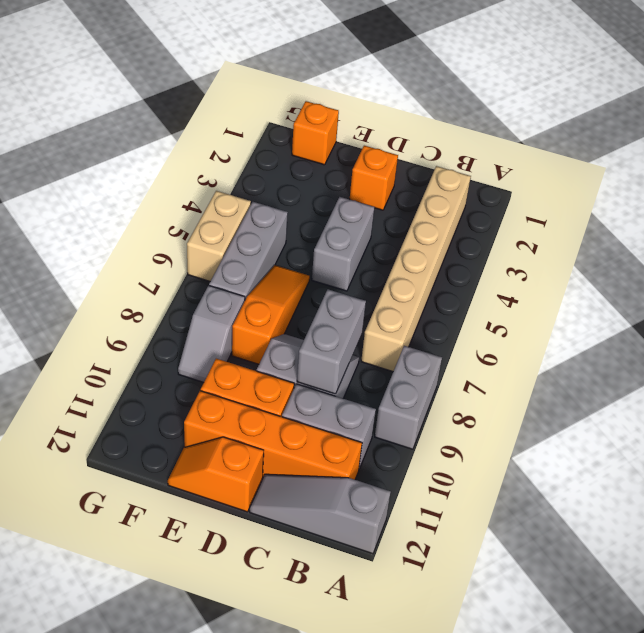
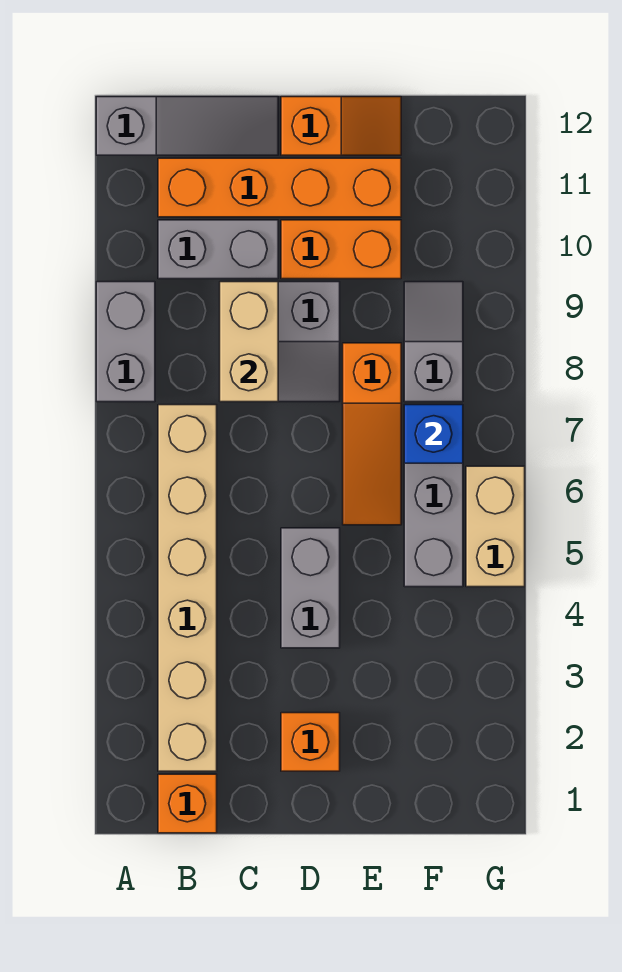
grey 1x2 brick [297,289,366,394] -> tan 1x2 brick [220,282,278,402]
orange 1x1 brick [292,101,339,165] -> orange 1x1 brick moved to [158,774,217,833]
none -> blue 1x1 brick [404,405,463,463]

